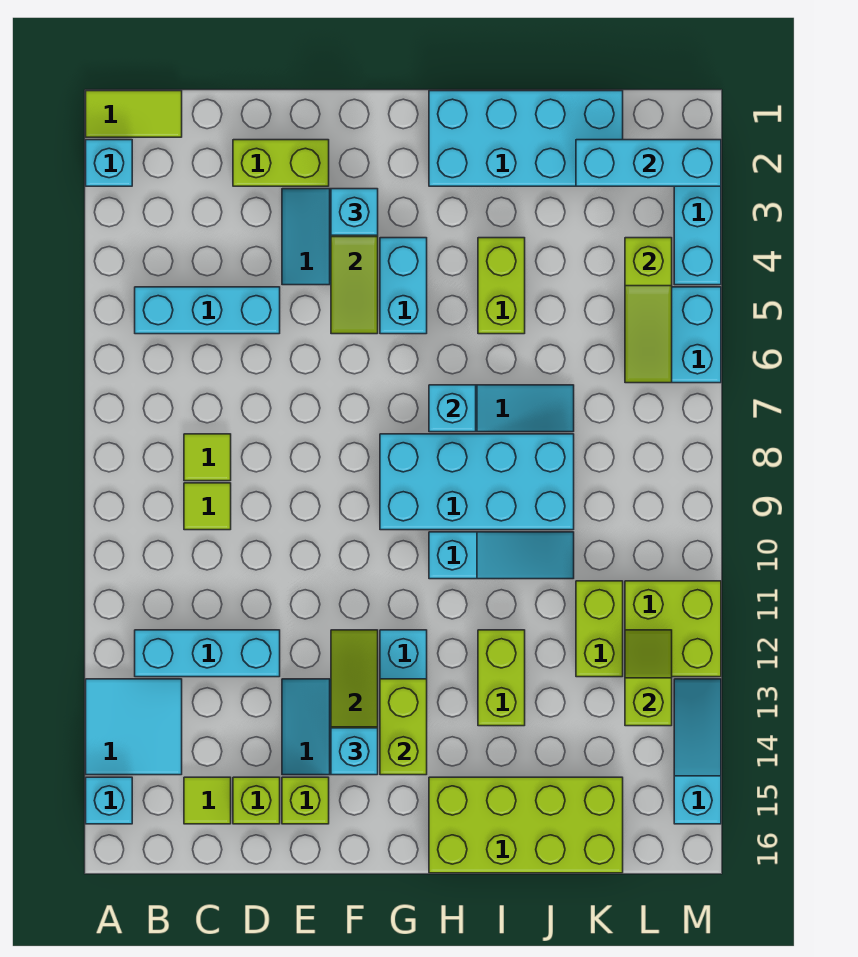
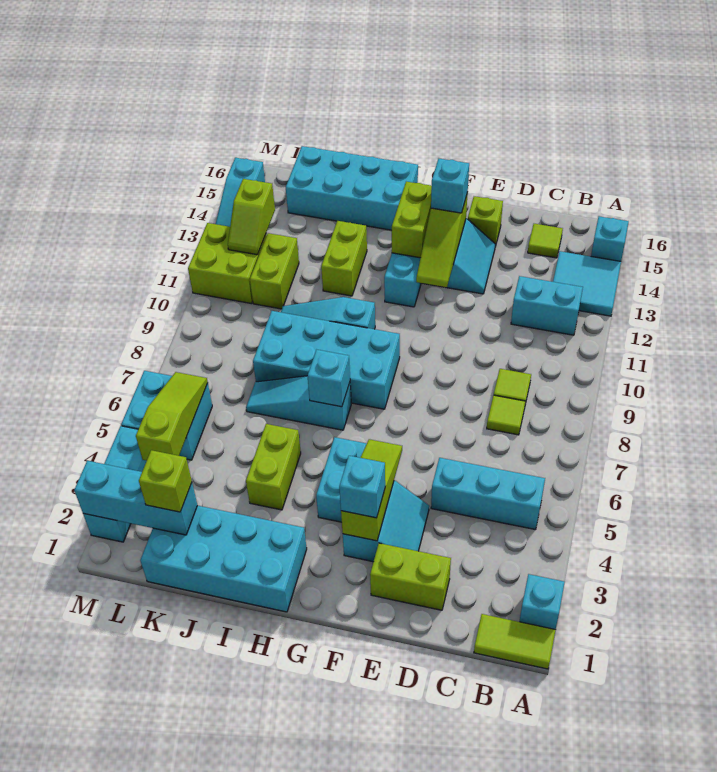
cyan 1x3 brick [135,630,280,677] -> cyan 1x2 brick [511,276,583,335]
lime 1x1 brick [233,777,280,824] -> lime 1x1 brick moved to [139,450,192,512]
lime 2x4 brick [429,777,623,873] -> cyan 2x4 brick [286,146,418,230]

